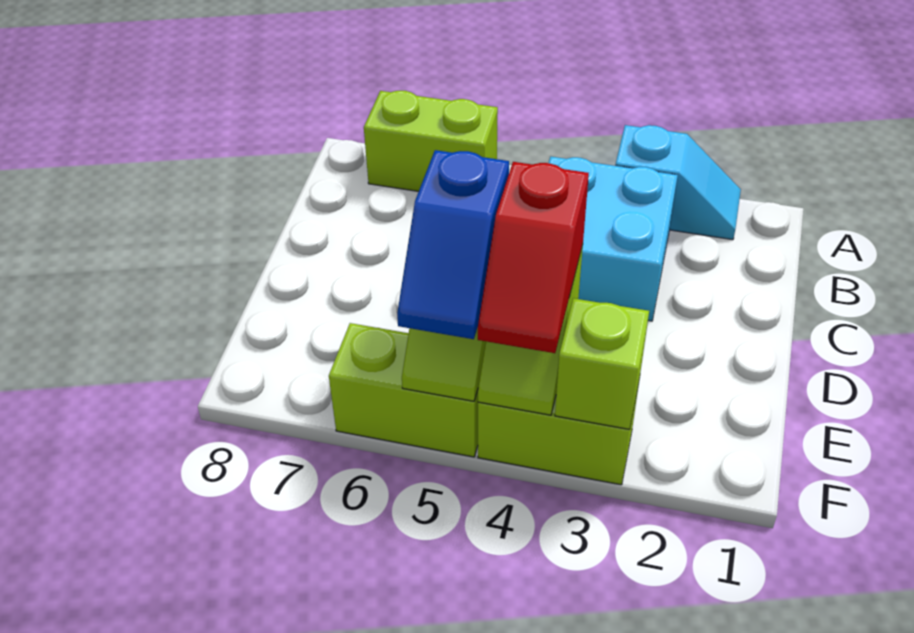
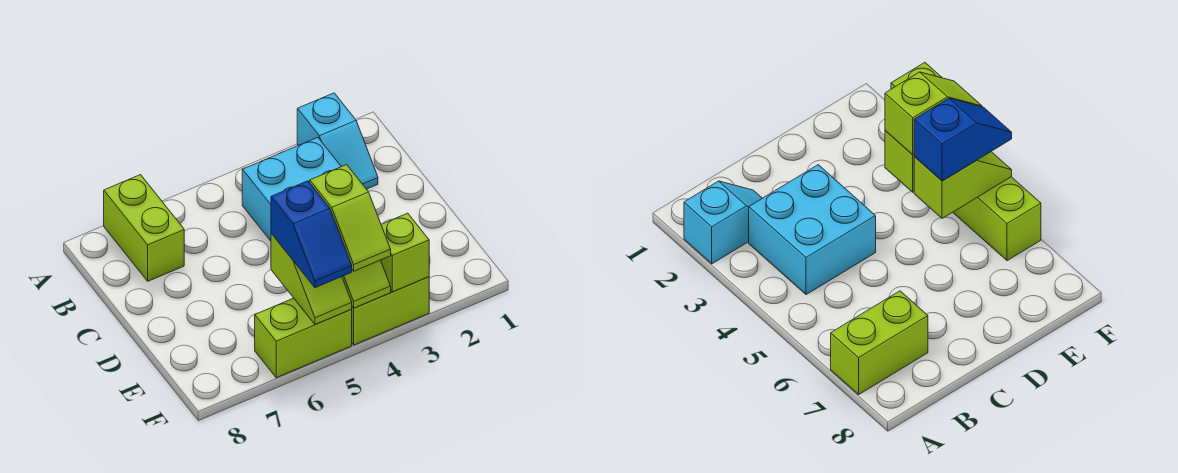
cyan 1x2 slope [615,125,741,240] -> cyan 1x2 slope turned to [297,93,378,189]
lime 1x2 brick [364,91,498,191] -> lime 1x2 brick turned to [104,175,184,281]
red 1x2 slope [478,162,589,353] -> lime 1x2 slope [310,165,391,271]

